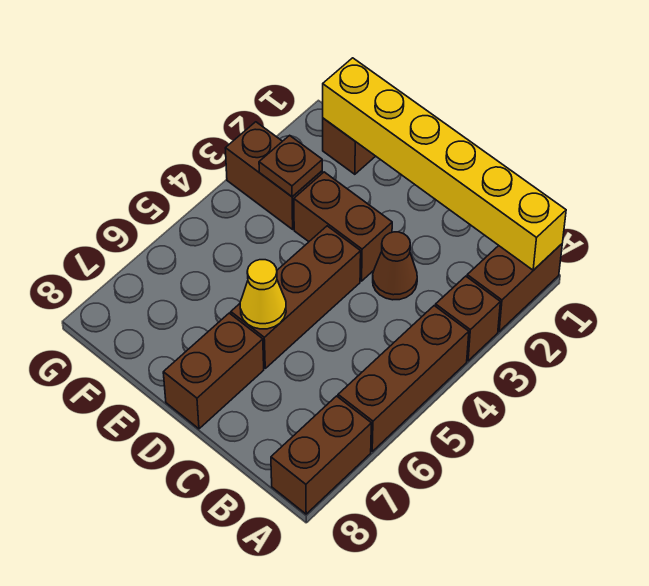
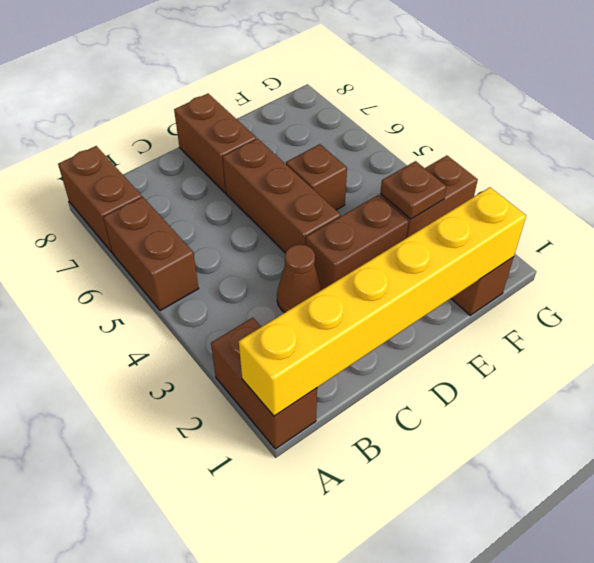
brown 1x1 brick [436,276,500,361] -> brown 1x1 brick moved to [286,144,347,210]
brown 1x3 brick [338,306,469,451] -> brown 1x2 brick [103,197,199,311]
yellow 1x1 cone [240,260,286,329] -> none

